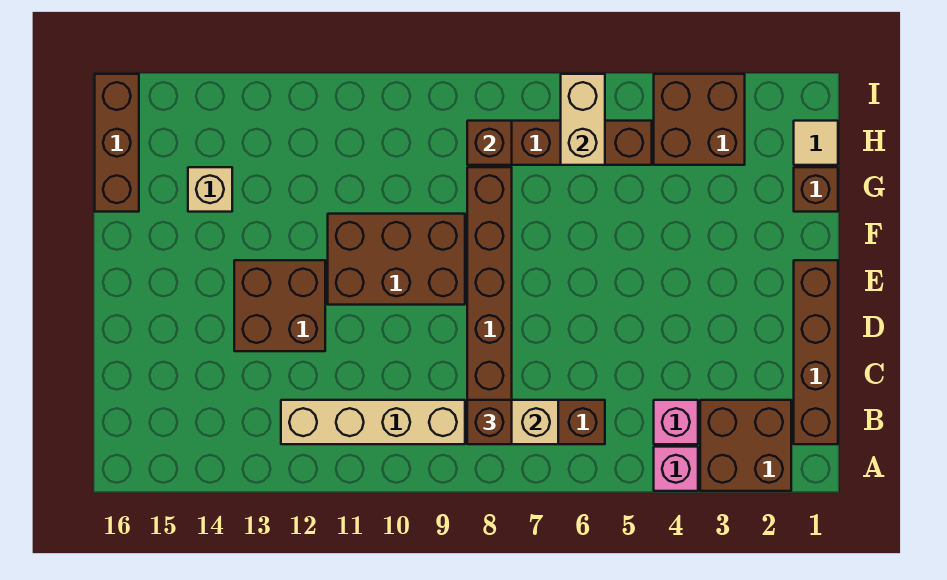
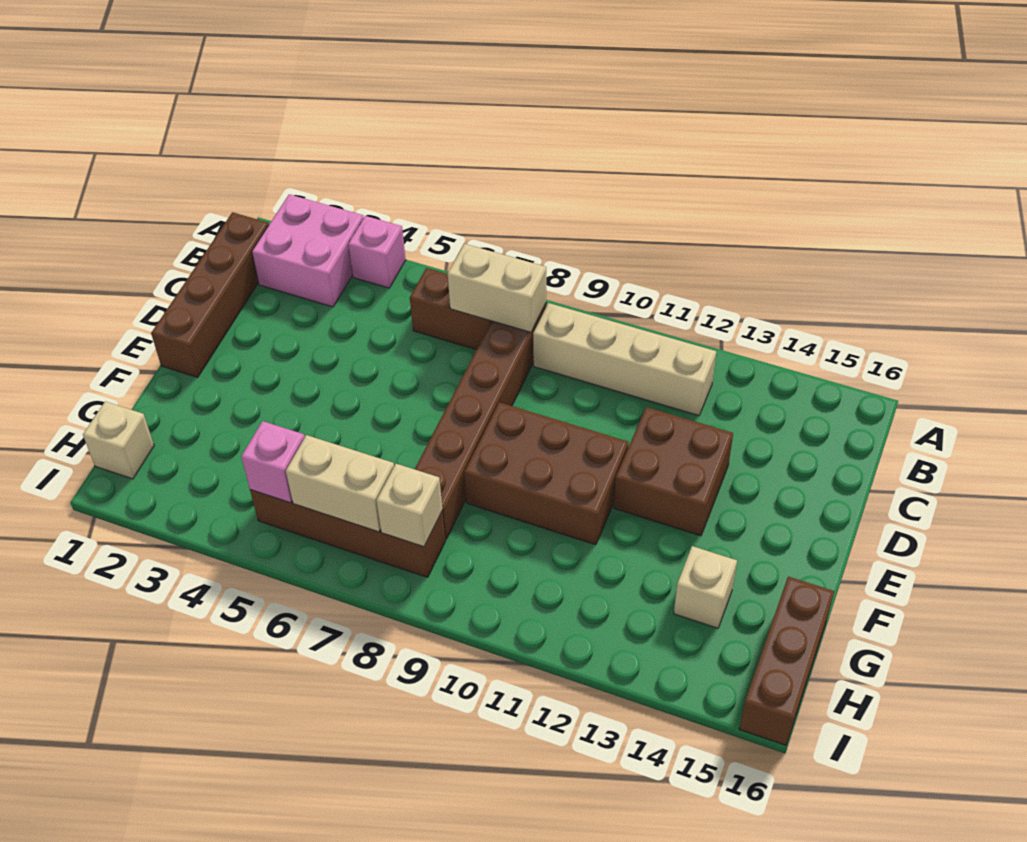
brown 2x2 brick [700,400,791,491] -> pink 2x2 brick [252,194,364,307]
pink 1x1 brick [654,400,698,444] -> pink 1x1 brick moved to [241,421,305,503]
brown 1x1 brick [467,400,512,444] -> none
brown 1x1 brick [794,167,838,212] -> none
tan 1x1 tile [794,121,838,165] -> tan 1x1 brick [83,401,154,479]
brown 2x2 brick [654,74,745,165] -> none
tan 1x2 brick [561,74,605,165] -> tan 1x2 brick turned to [286,435,394,532]
brown 1x1 brick [467,121,512,165] -> tan 1x1 brick [376,464,442,547]

